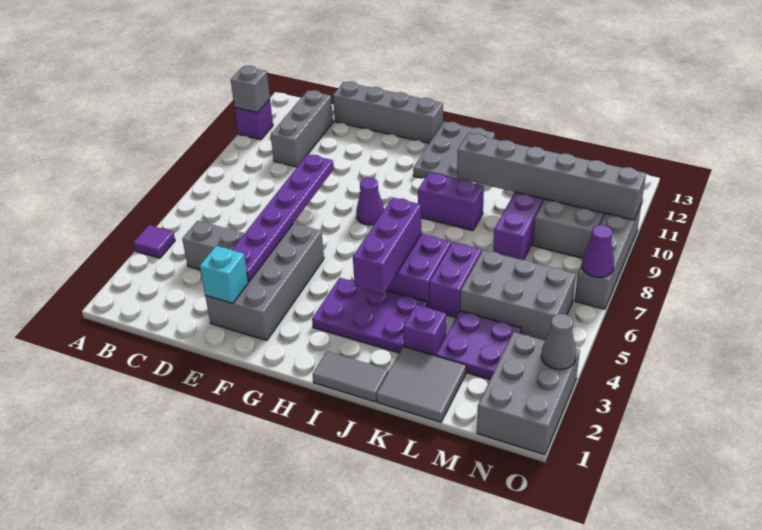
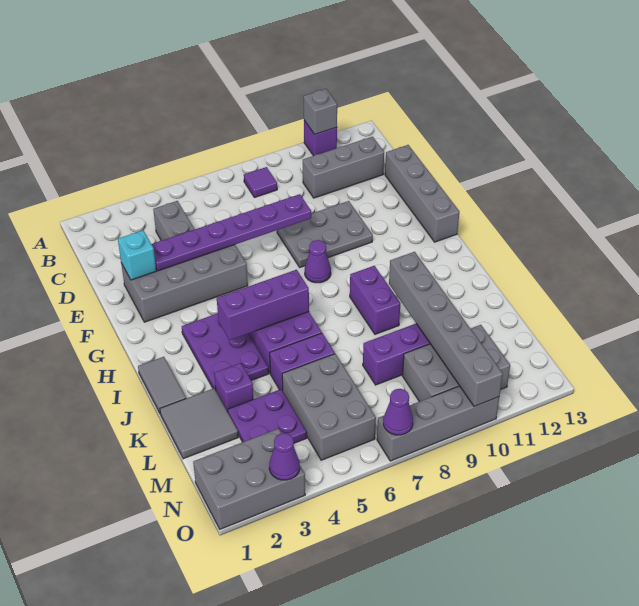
purple 1x1 tile [133,225,175,258] -> purple 1x1 tile moved to [244,167,277,198]
grey 2x3 plate [413,122,495,181] -> grey 2x3 plate moved to [277,201,373,267]
grey 1x1 cone [541,314,576,370] -> purple 1x1 cone [269,433,300,480]

